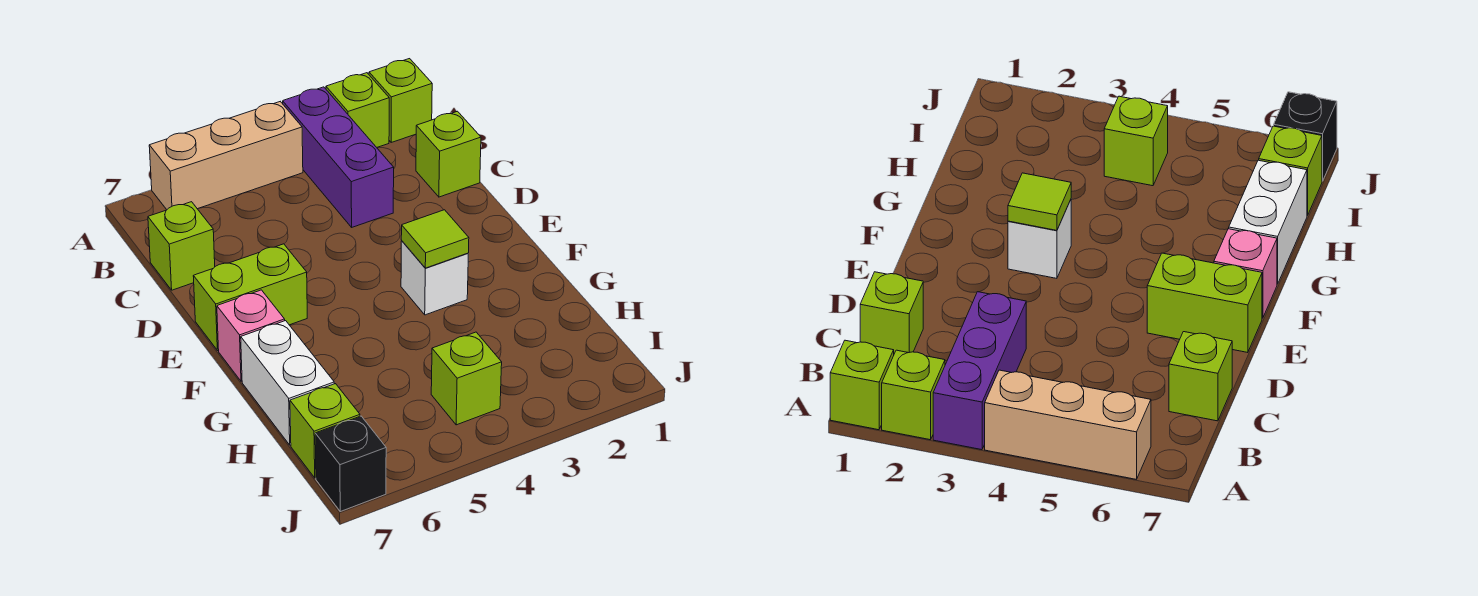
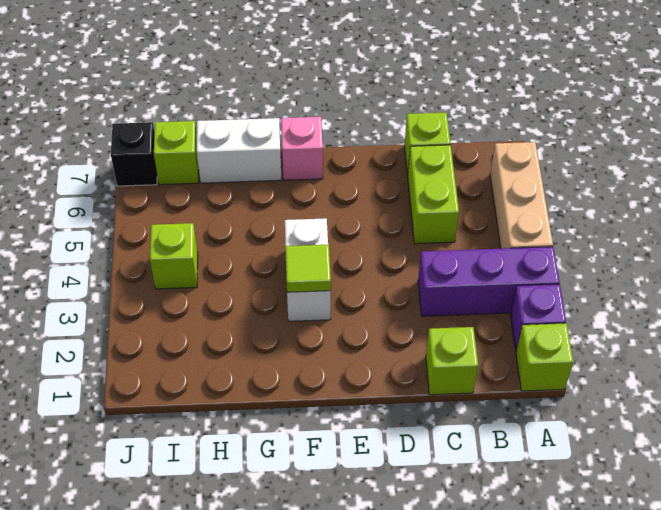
lime 1x1 brick [326,73,389,147] -> purple 1x1 brick [510,284,566,350]
lime 1x2 brick [193,244,307,351] -> lime 1x2 brick moved to [408,145,459,244]
white 1x1 brick [401,241,468,315] -> white 1x2 brick [285,218,331,321]

